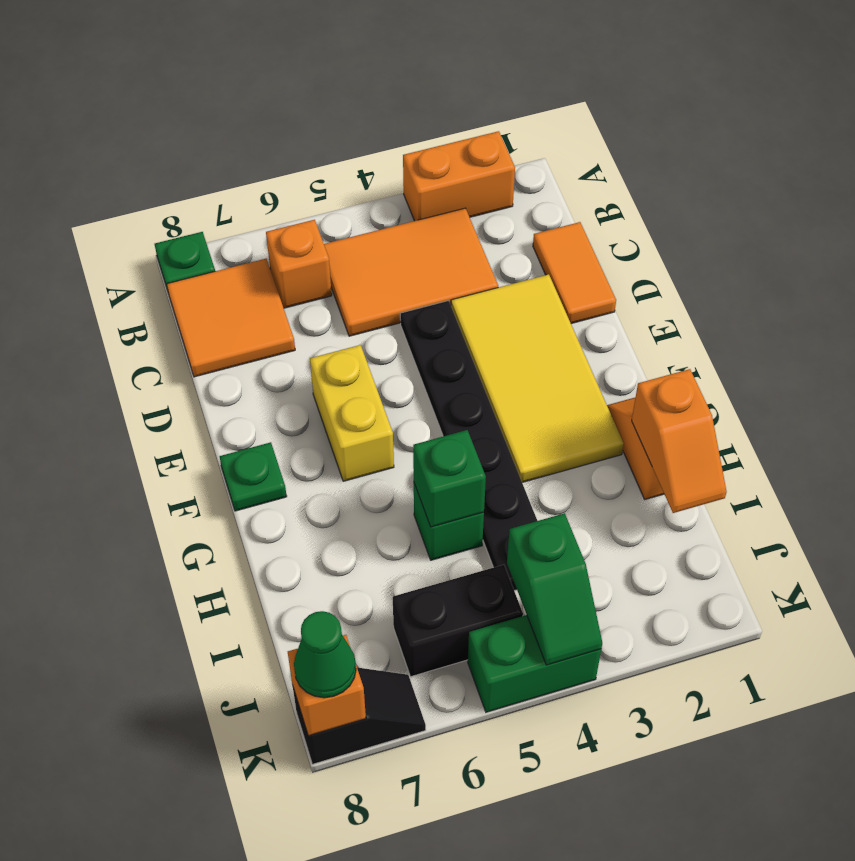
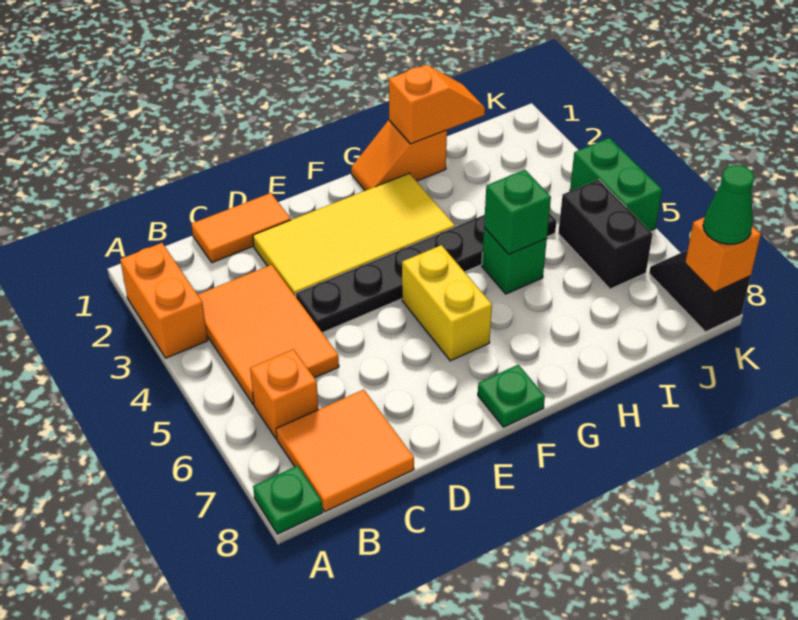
yellow 1x2 brick [310,345,394,481] -> yellow 1x2 brick turned to [402,245,492,361]
green 1x2 slope [507,513,602,665] -> none

